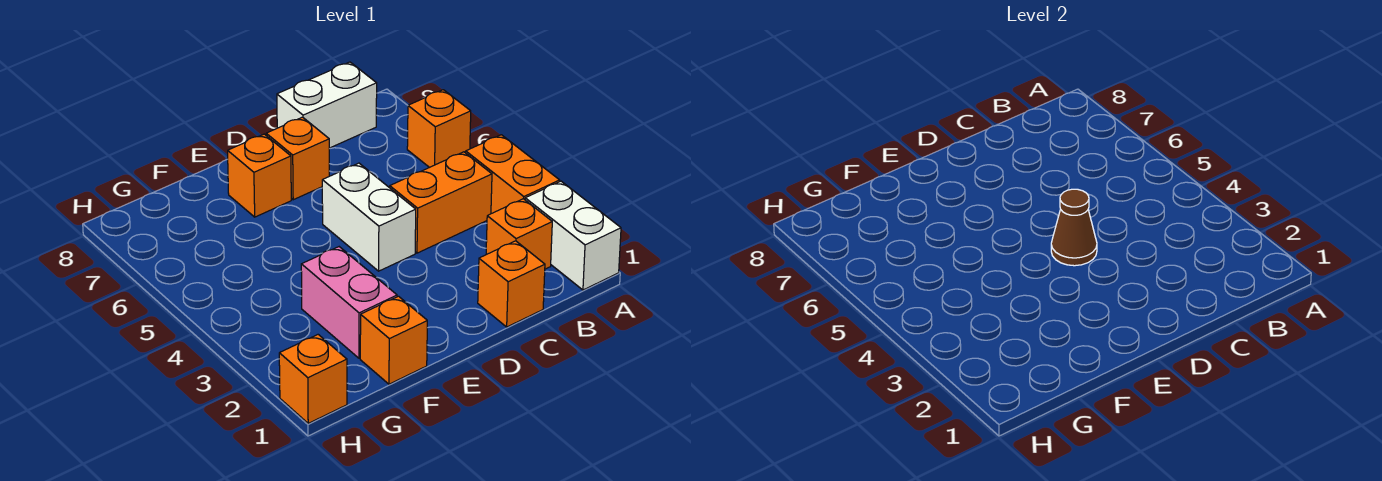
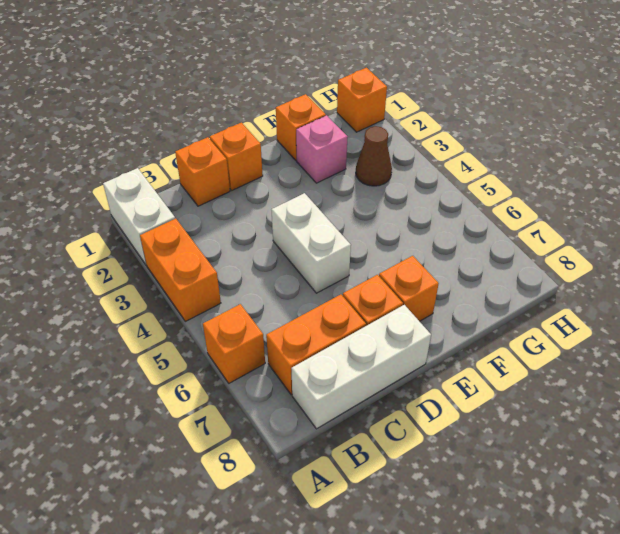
orange 1x1 brick [486,199,552,269] -> orange 1x1 brick moved to [210,123,263,190]
orange 1x2 brick [390,152,492,253] -> orange 1x2 brick moved to [266,295,366,395]
white 1x2 brick [277,62,377,148] -> white 1x3 brick [291,305,431,429]
brown 1x1 cone [1051,189,1097,266] -> brown 1x1 cone moved to [356,126,392,186]
pink 1x2 brick [301,247,397,358] -> pink 1x1 brick [296,115,347,183]

